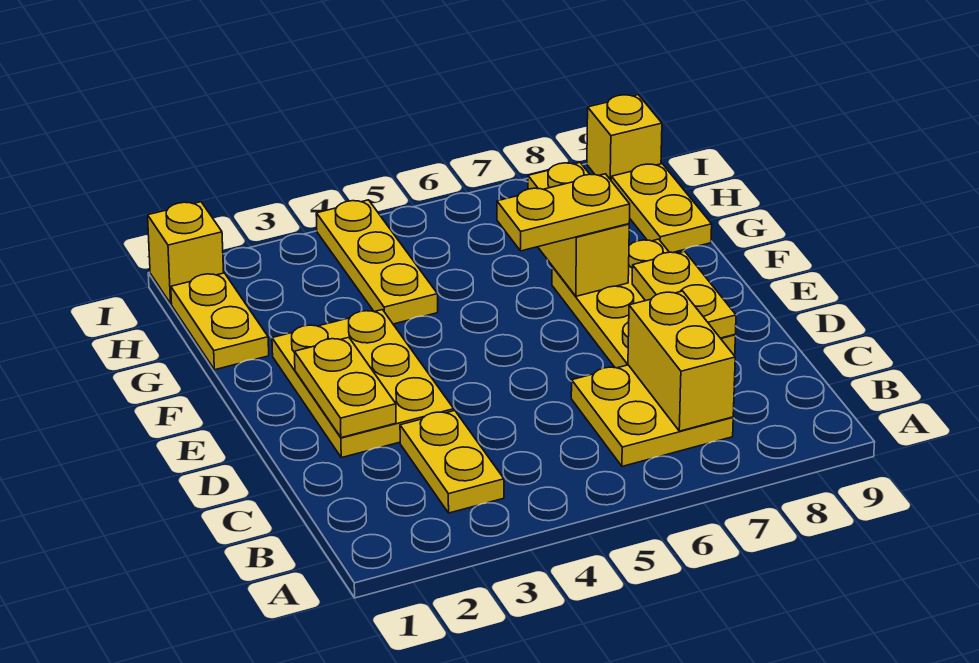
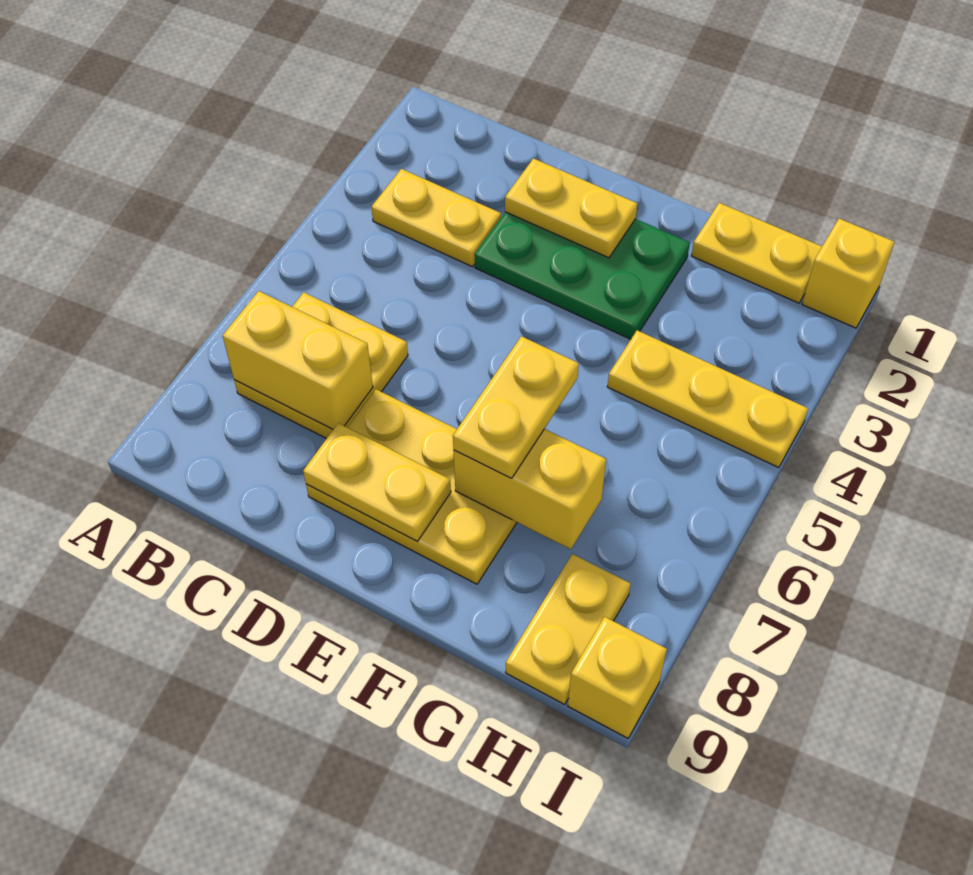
yellow 2x3 plate [272,310,454,458] -> green 2x3 plate [475,212,690,339]
yellow 1x2 plate [611,164,712,253] -> yellow 1x2 plate turned to [506,554,631,704]

